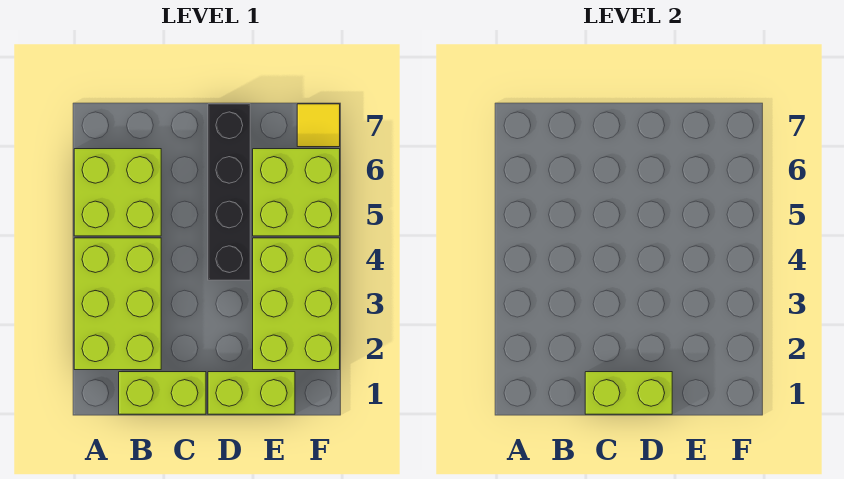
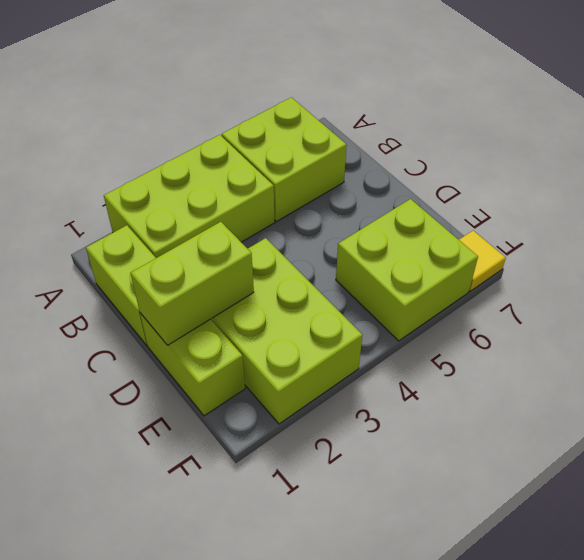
lime 1x2 brick [585,372,672,414] -> lime 1x2 brick turned to [131,222,254,345]
black 1x4 brick [208,104,250,280] -> none
lime 2x3 brick [253,238,340,370] -> lime 2x3 brick turned to [211,238,362,424]

